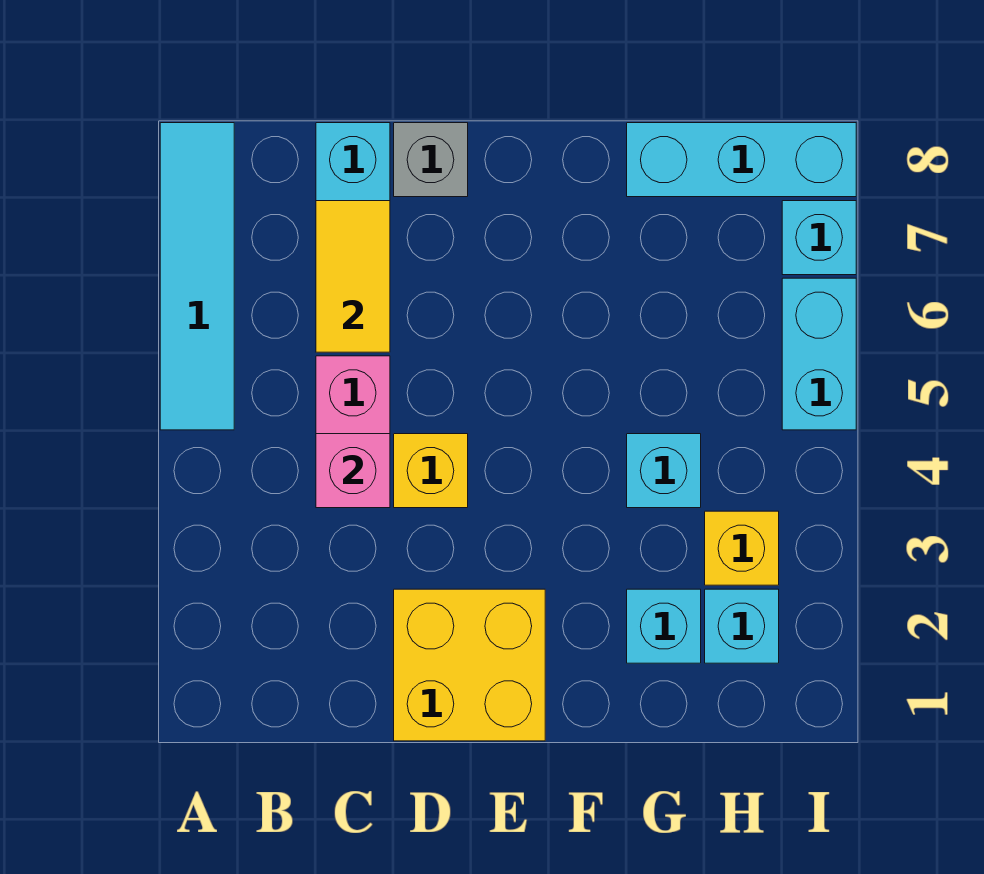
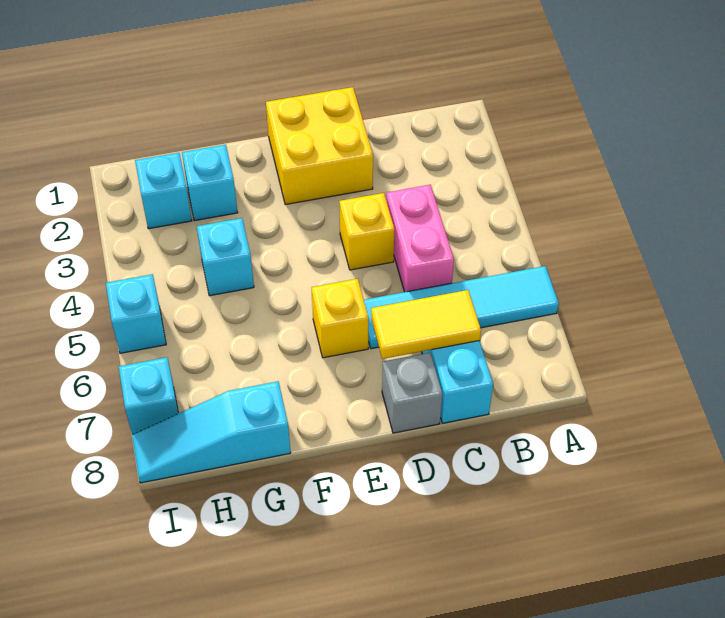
cyan 1x4 tile [160,123,234,430] -> cyan 1x4 tile turned to [364,266,559,349]
pink 1x1 brick [316,434,390,508] -> none
yellow 1x2 tile [316,201,390,352] -> yellow 1x2 tile turned to [371,290,481,359]
cyan 1x3 brick [627,123,856,197] -> cyan 1x3 slope [132,382,291,483]
yellow 1x1 brick [705,511,779,585] -> yellow 1x1 brick moved to [312,279,368,358]
cyan 1x2 brick [782,278,856,430] -> cyan 1x1 brick [106,274,166,353]

